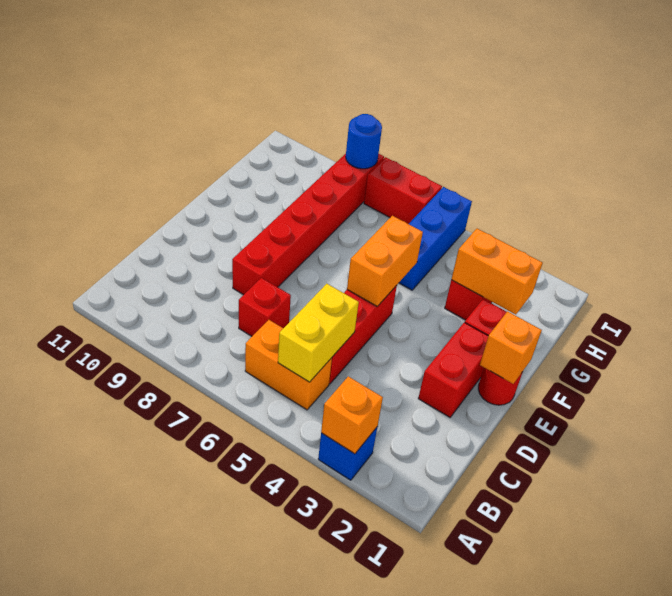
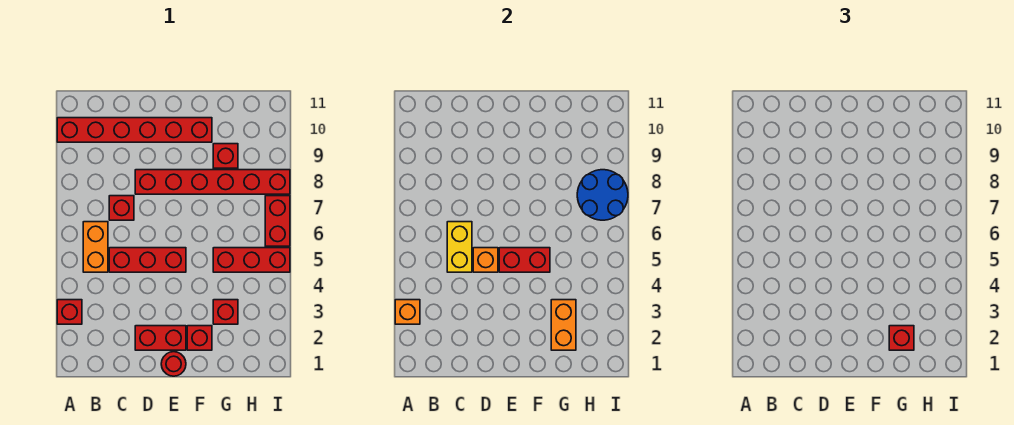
blue 1x1 brick [318,428,377,480] -> red 1x1 brick [57,300,82,324]
none -> red 1x6 brick [57,118,212,142]
yellow 1x2 brick [278,284,359,382] -> yellow 1x2 brick turned to [447,222,472,272]
orange 1x1 brick [480,311,542,384] -> orange 1x1 brick moved to [473,248,498,272]
orange 1x2 brick [347,216,423,306] -> red 1x2 brick [499,248,550,272]
none -> red 1x1 brick [889,326,914,350]
blue 1x3 brick [399,187,472,290] -> red 1x3 brick [213,248,290,272]
none -> red 1x1 brick [213,144,238,168]
blue 1x1 round brick [346,114,382,169] -> blue 2x2 round brick [577,170,628,220]

